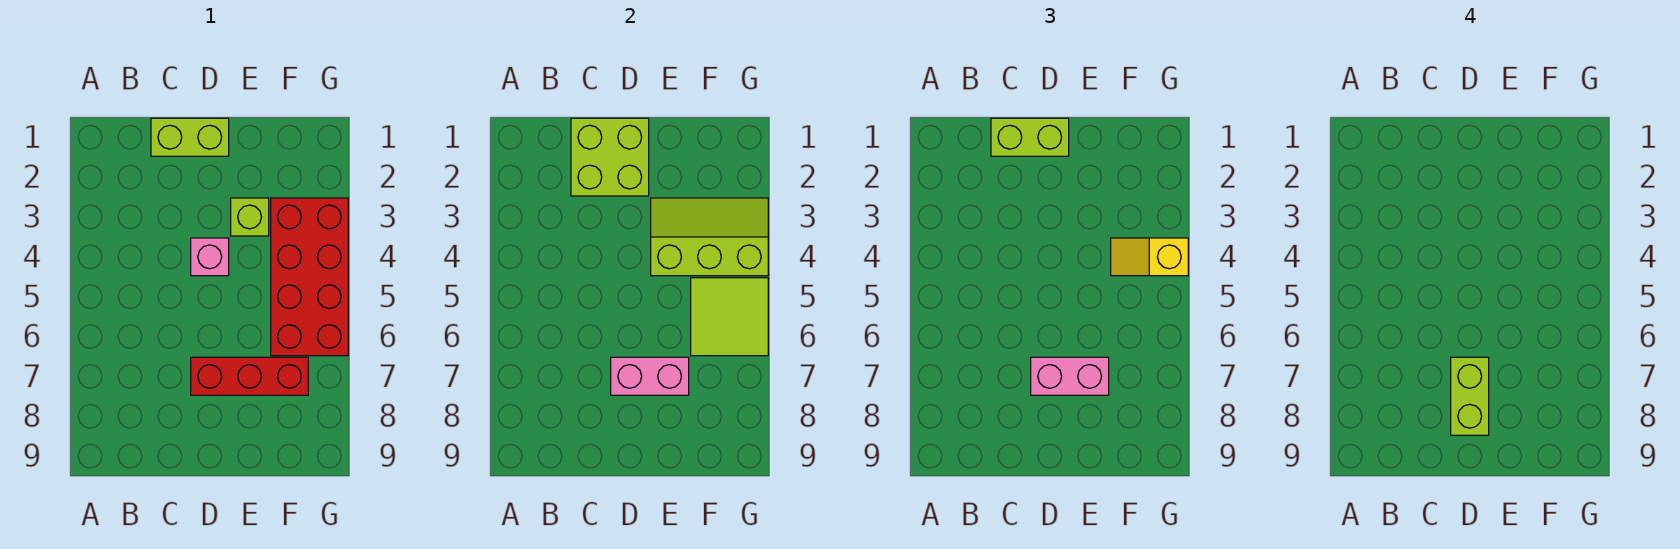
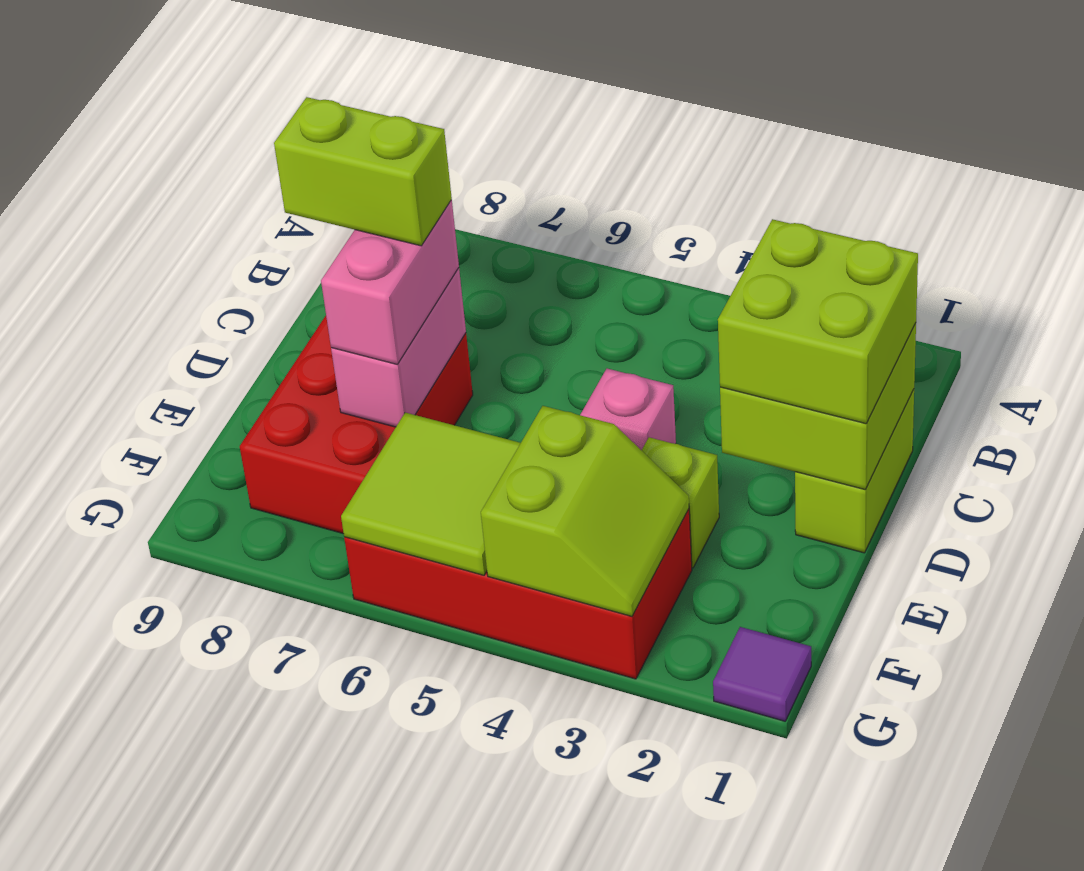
lime 1x2 brick [991,118,1069,156] -> lime 2x2 brick [718,219,918,424]
red 1x3 brick [191,357,308,395] -> red 2x3 brick [240,316,473,534]
lime 2x3 slope [651,198,768,276] -> lime 2x2 slope [481,406,689,616]
yellow 1x2 slope [1111,238,1188,276] -> none
none -> purple 1x1 tile [713,627,811,721]

